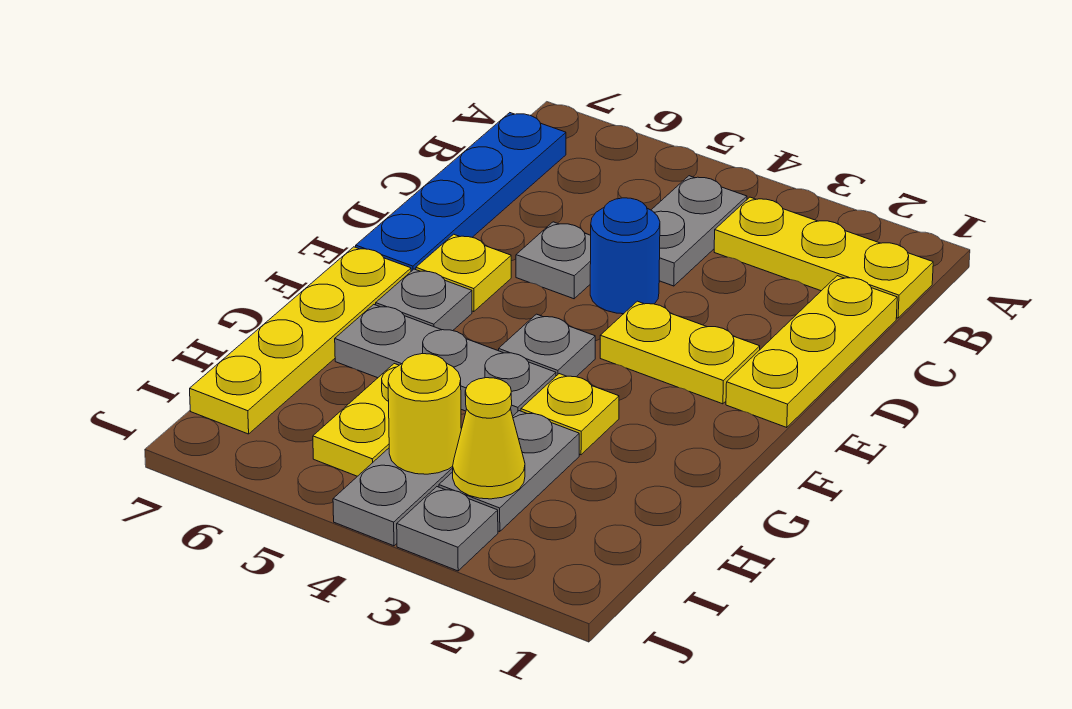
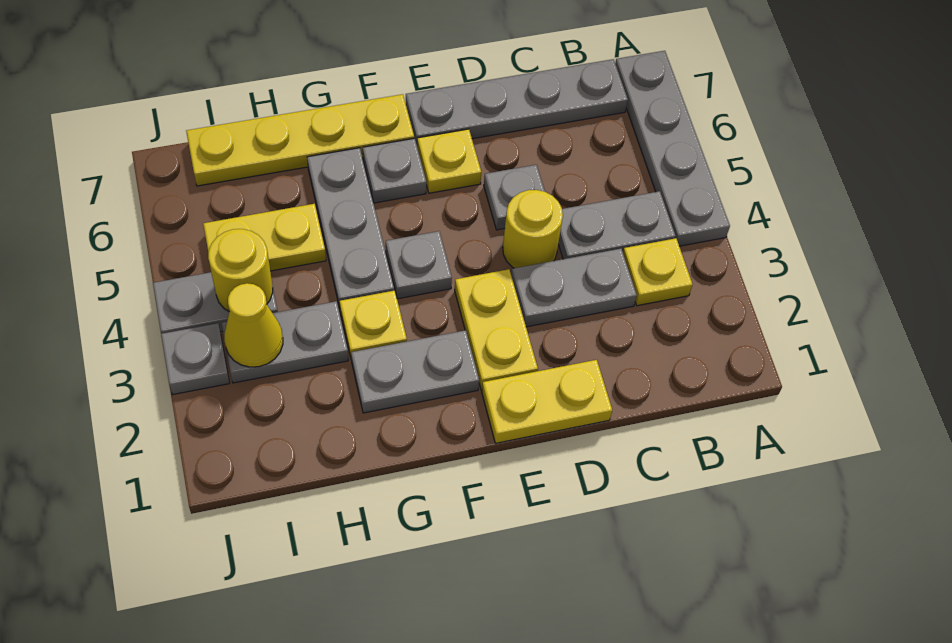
none -> grey 1x4 plate [615,51,730,246]
yellow 1x3 plate [714,197,933,318] -> yellow 1x1 plate [623,238,693,306]
blue 1x4 plate [356,113,566,271] -> grey 1x4 plate [406,59,628,144]
yellow 1x3 plate [726,276,897,428] -> yellow 1x2 plate [482,360,612,443]
none -> grey 1x2 plate [511,249,637,327]
blue 1x1 round brick [590,198,660,314] -> yellow 1x1 round brick [503,190,563,268]
none -> grey 1x2 plate [351,330,479,413]

